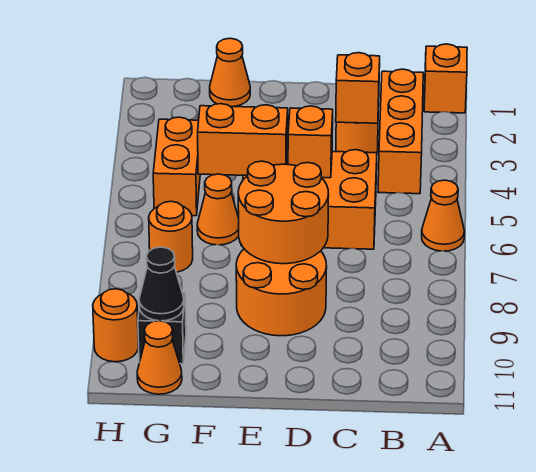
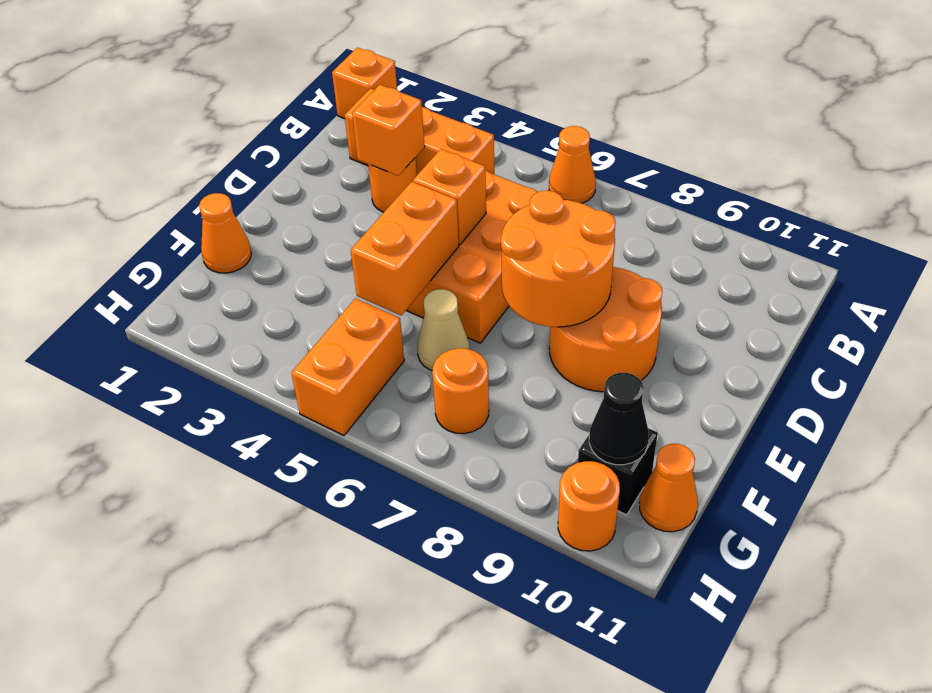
orange 1x1 cone [197,174,239,245] -> tan 1x1 cone [417,289,469,371]
orange 1x2 brick [153,117,200,216] -> orange 1x2 brick turned to [291,298,404,436]

